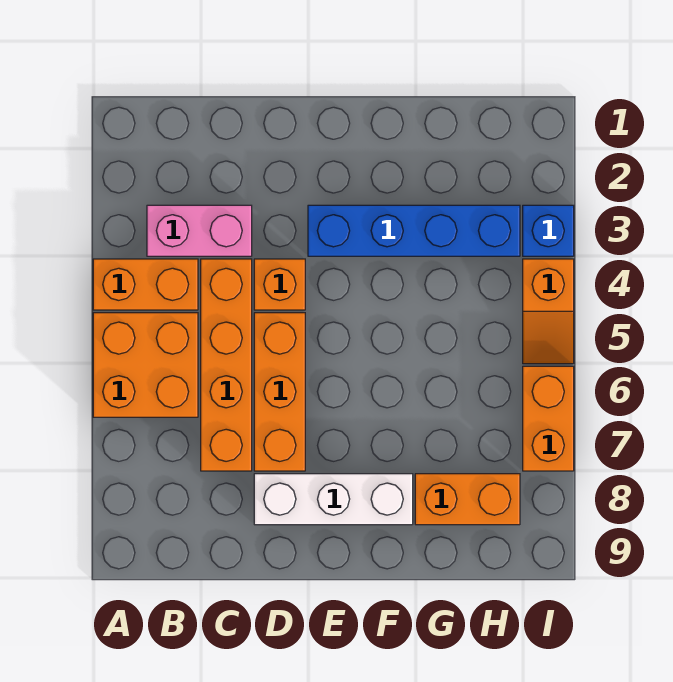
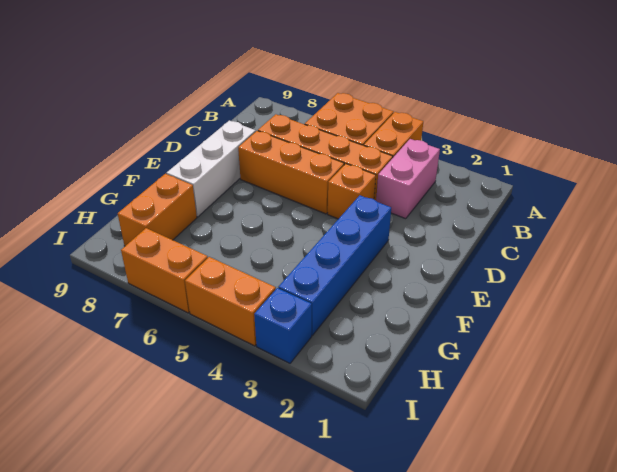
orange 1x2 slope [523,259,574,364] -> orange 1x2 brick [185,257,276,346]

